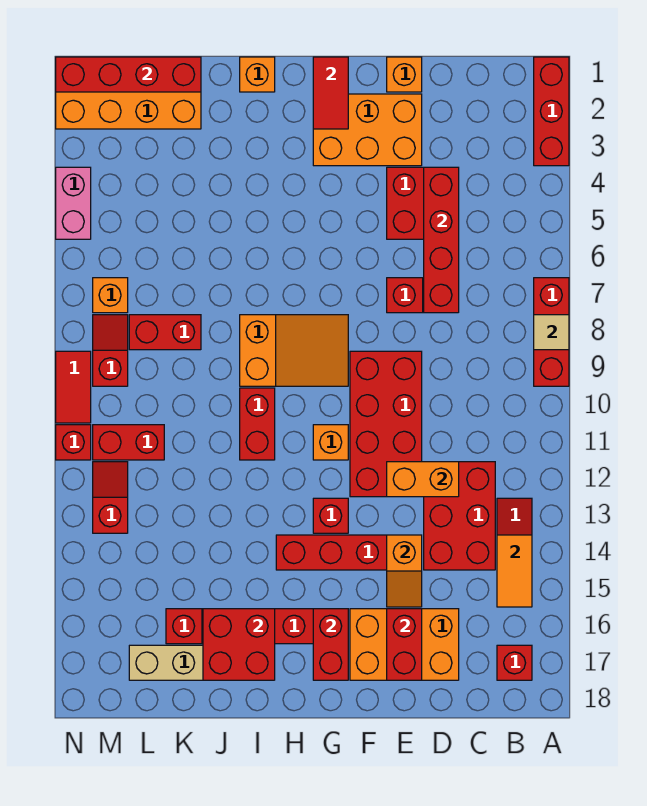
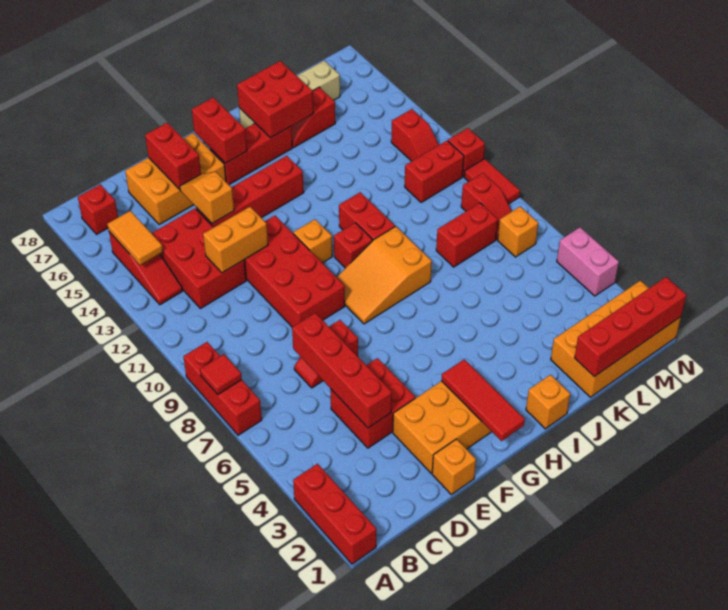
tan 1x1 tile [534,315,569,350] -> red 1x1 tile [200,354,242,394]
red 1x2 tile [313,57,348,129] -> red 1x3 tile [441,359,525,441]
red 1x1 brick [313,498,348,533] -> red 1x1 brick moved to [334,223,372,268]

